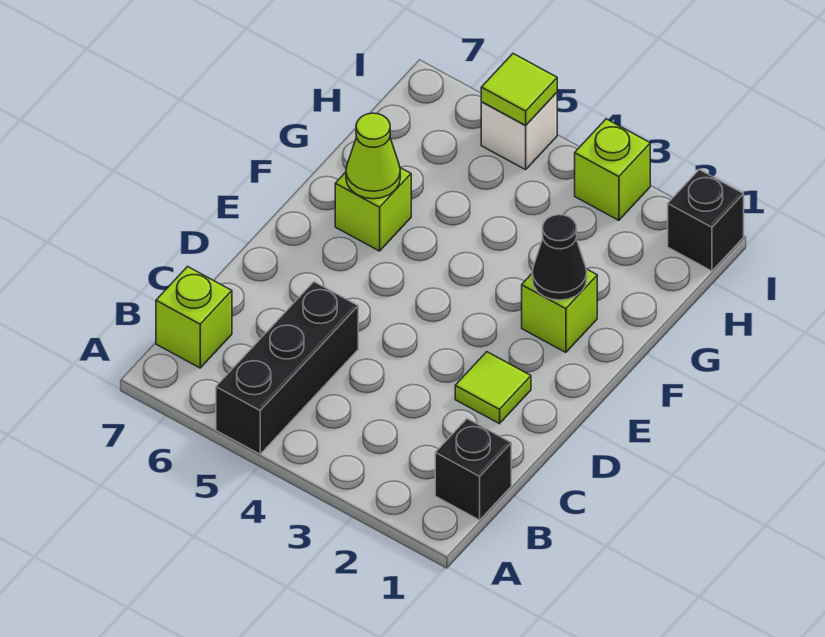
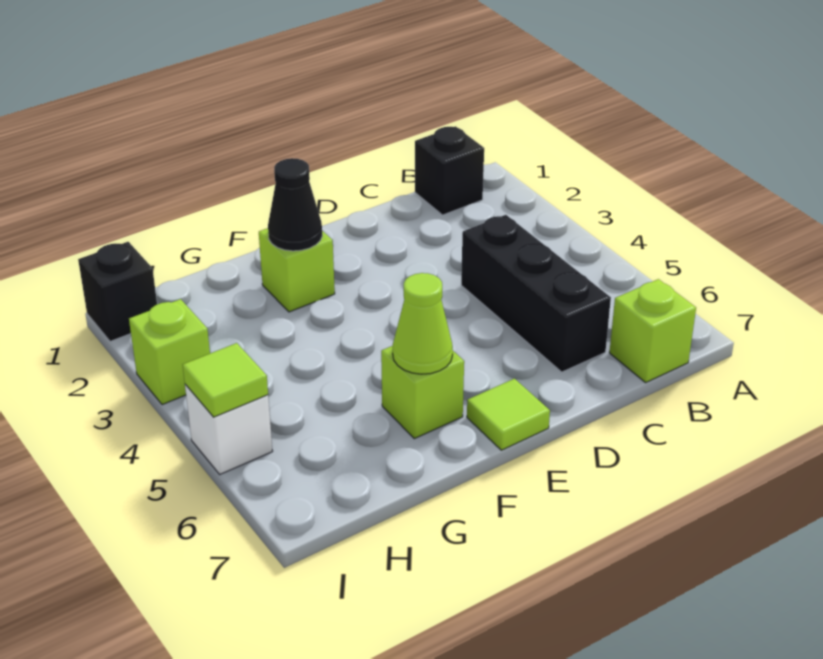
black 1x3 brick [216,282,358,454] -> black 1x3 brick turned to [461,215,611,372]
lime 1x1 tile [455,352,531,424] -> lime 1x1 tile moved to [467,379,550,450]

